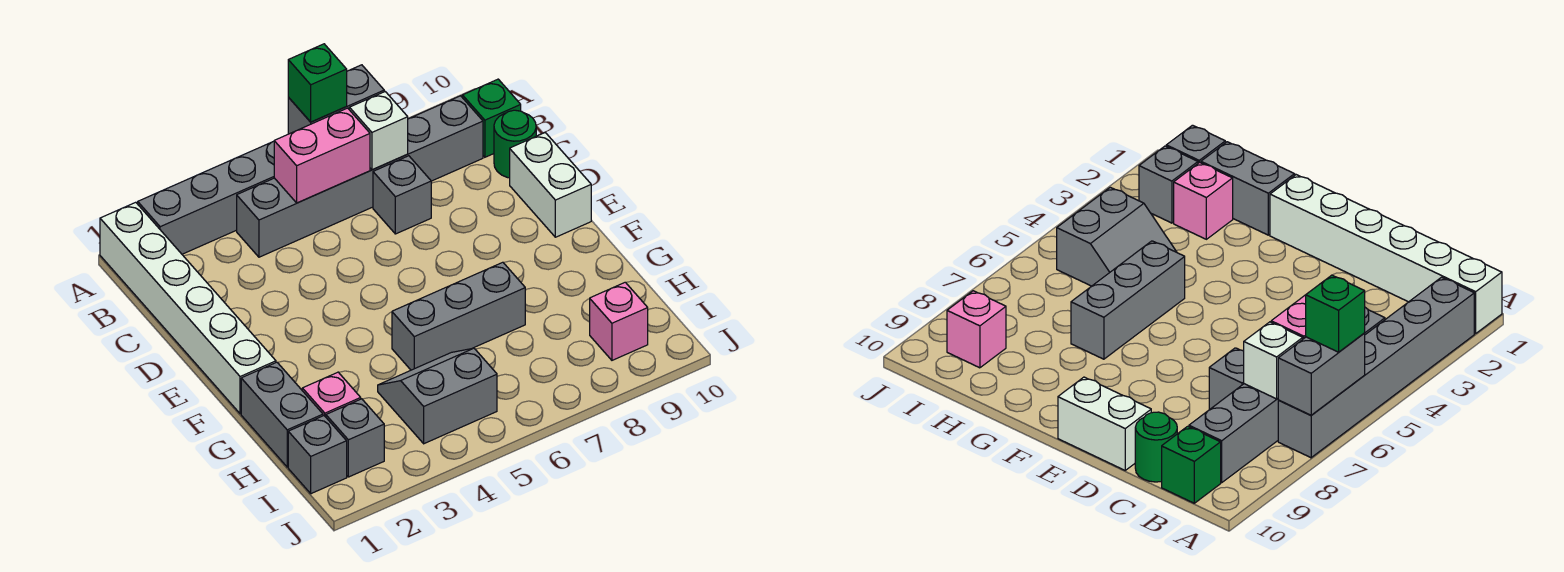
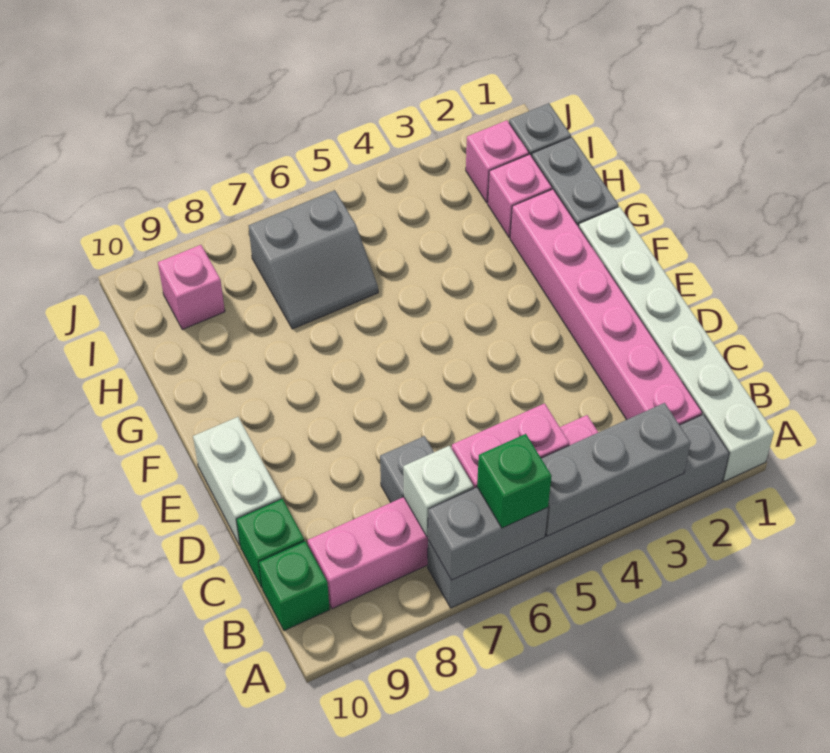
none -> pink 1x6 brick [510,189,702,425]
grey 1x6 brick [237,96,483,257] -> pink 1x6 brick [308,415,598,609]
green 1x1 round brick [494,110,536,178] -> green 1x1 brick [236,499,304,588]
grey 1x3 brick [392,262,525,370] -> grey 1x3 brick moved to [541,403,691,536]
grey 2x2 slope [378,348,497,444] -> grey 2x2 slope moved to [249,190,378,329]
grey 1x1 brick [326,399,384,477] -> pink 1x1 brick [466,120,529,203]

